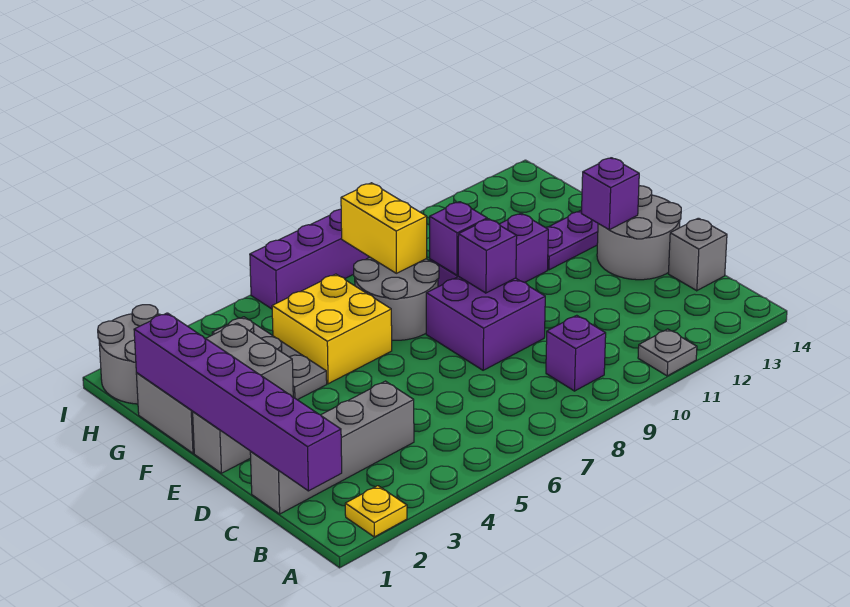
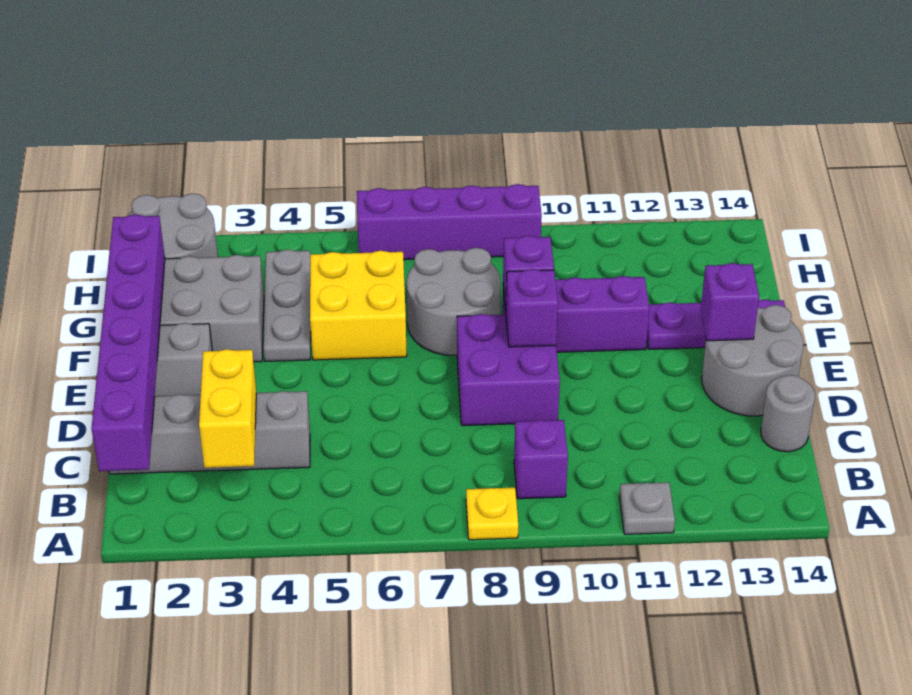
yellow 1x1 plate [345,486,407,537] -> yellow 1x1 plate moved to [466,488,518,540]
grey 1x1 brick [668,218,727,291] -> grey 1x1 round brick [761,375,815,452]
yellow 1x2 brick [341,183,427,273] -> yellow 1x2 brick moved to [199,349,256,468]

